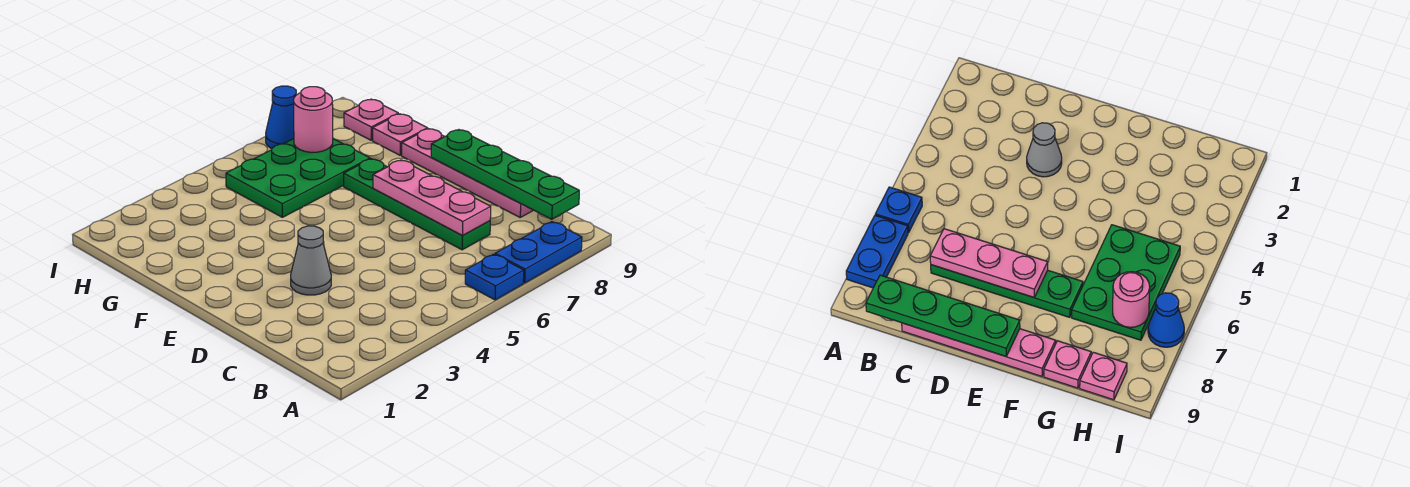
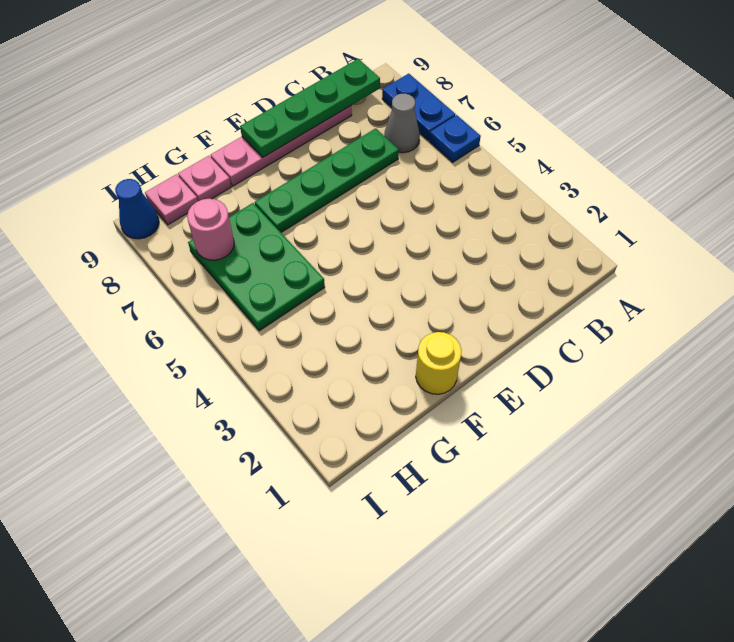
pink 1x3 plate [373,160,491,235] -> none
grey 1x1 cone [291,226,331,295] -> grey 1x1 cone moved to [384,94,420,153]
none -> yellow 1x1 round brick [416,332,461,394]
blue 1x1 cone [266,86,296,149] -> blue 1x1 cone moved to [115,179,159,239]

